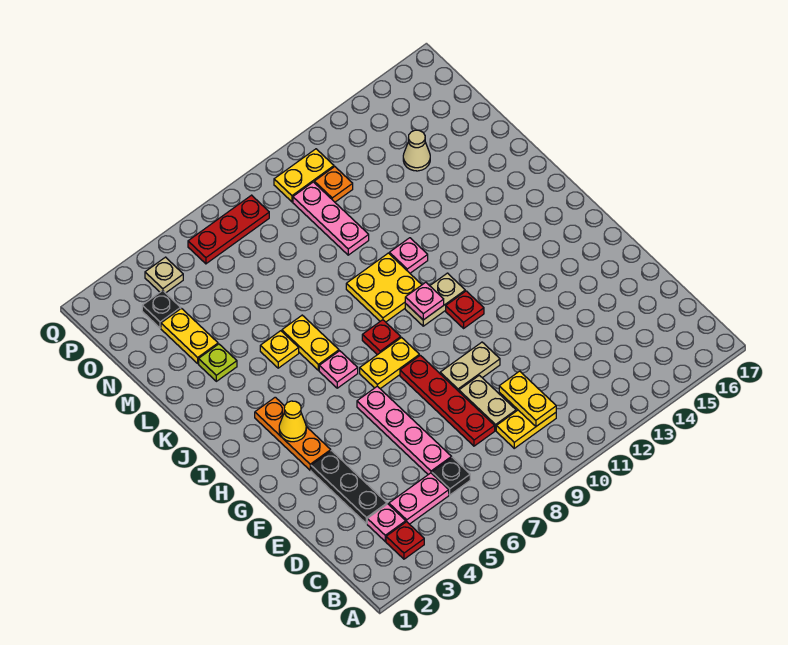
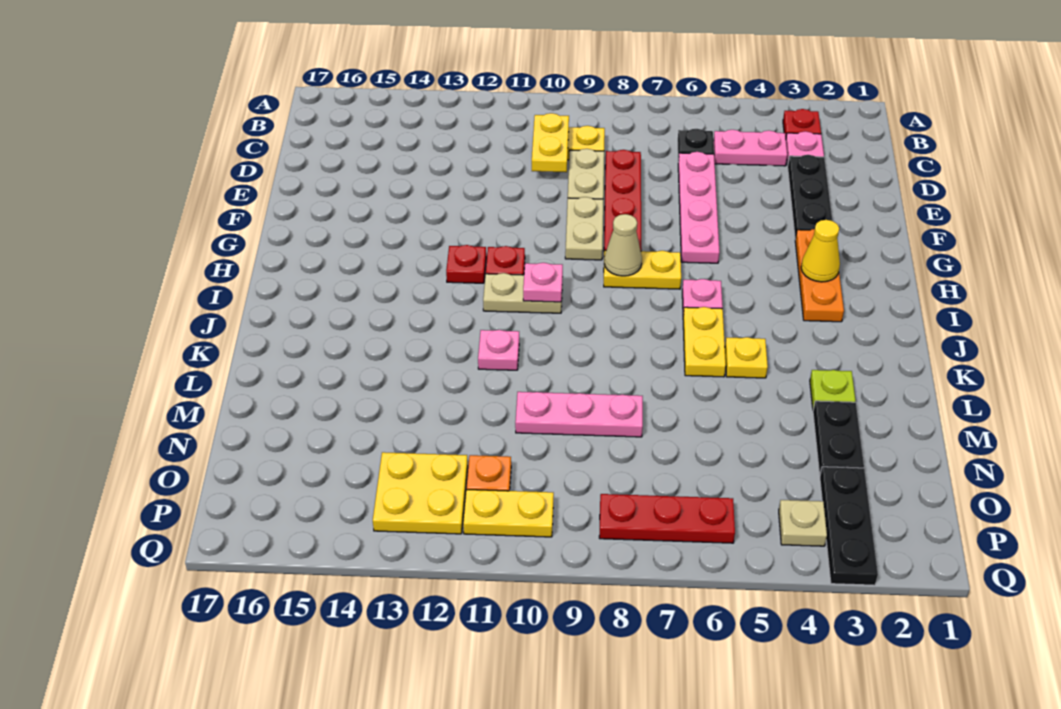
tan 1x2 plate [440,342,500,391] -> tan 1x2 plate turned to [565,197,603,260]
red 1x1 plate [362,320,401,355] -> red 1x1 plate moved to [446,245,486,283]
yellow 2x2 plate [346,253,422,322] -> yellow 2x2 plate moved to [373,452,468,534]
yellow 1x2 plate [161,308,218,363] -> black 1x2 plate [813,401,864,475]
pink 1x3 plate [293,182,369,255] -> pink 1x3 plate turned to [515,392,643,437]
tan 1x1 cone [403,130,430,171] -> tan 1x1 cone moved to [604,214,642,276]
black 1x1 plate [142,291,181,328] -> black 1x3 plate [820,467,878,585]

